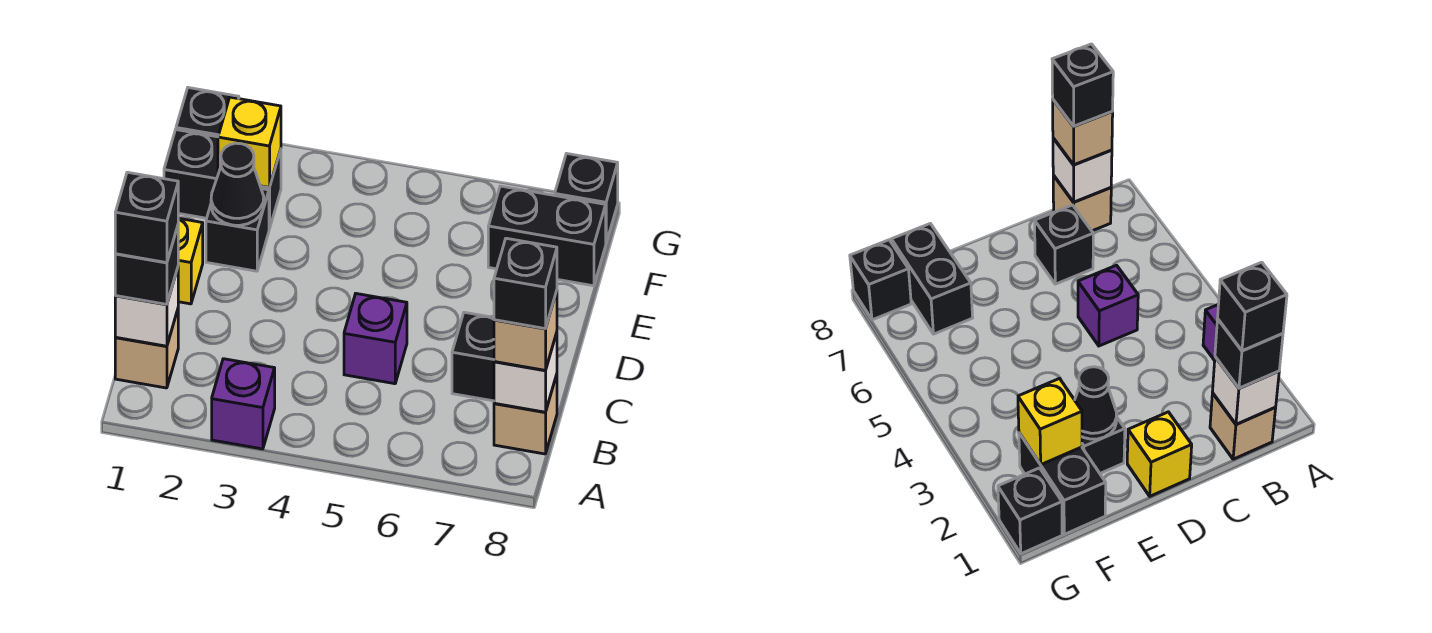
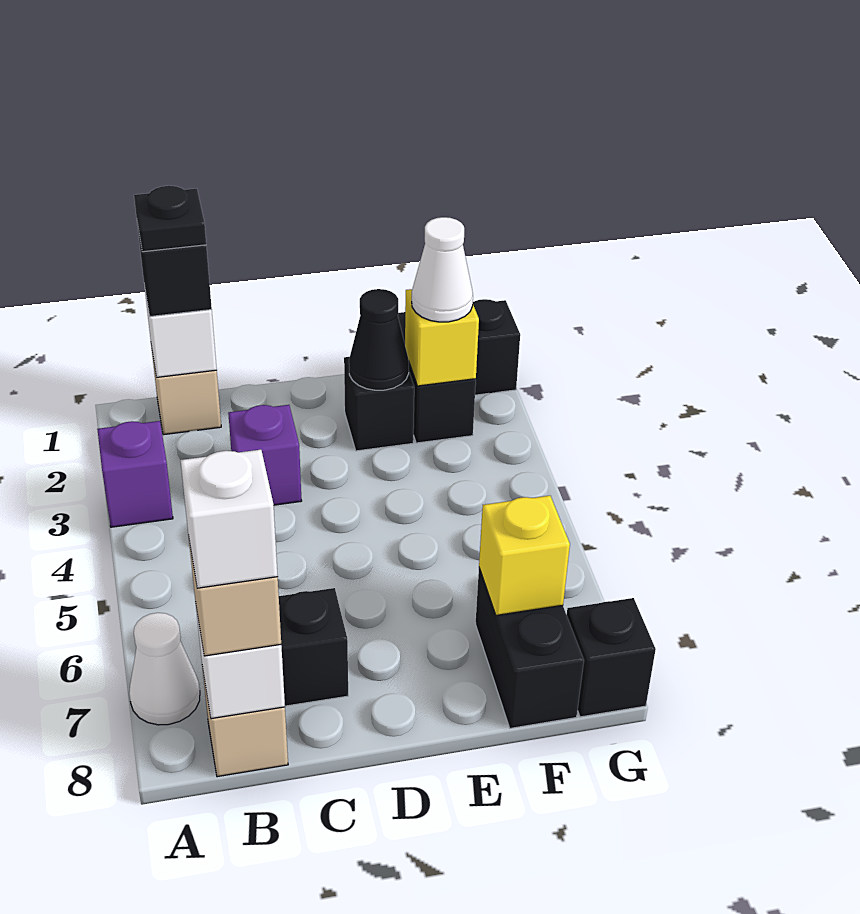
none -> white 1x1 cone [129,613,200,725]
black 1x1 brick [115,172,178,263] -> black 1x1 plate [134,186,206,252]
black 1x1 brick [494,238,557,329] -> white 1x1 brick [180,449,278,588]
purple 1x1 brick [344,294,407,384] -> purple 1x1 brick moved to [228,405,302,505]
yellow 1x1 brick [178,218,203,304] -> yellow 1x1 brick moved to [479,496,570,615]
none -> white 1x1 cone [412,217,473,322]

